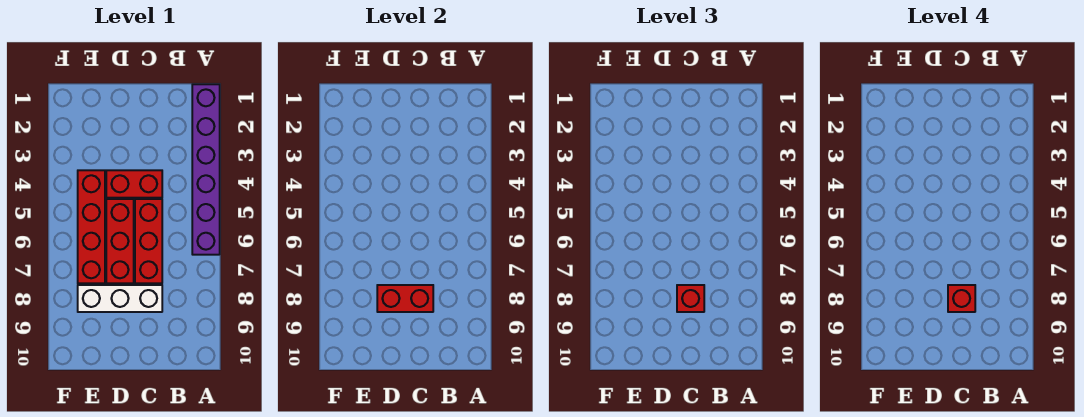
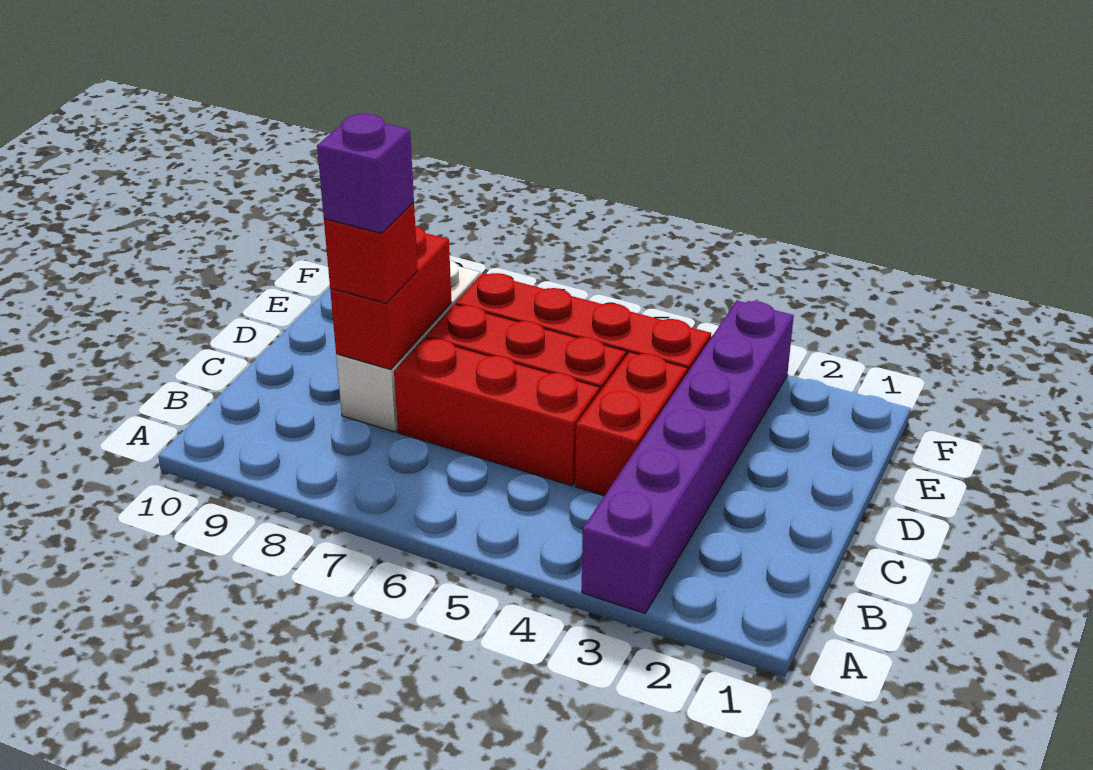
purple 1x6 brick [192,84,220,255] -> purple 1x6 brick turned to [582,301,794,613]
red 1x1 brick [948,285,975,312] -> purple 1x1 brick [317,114,414,233]

